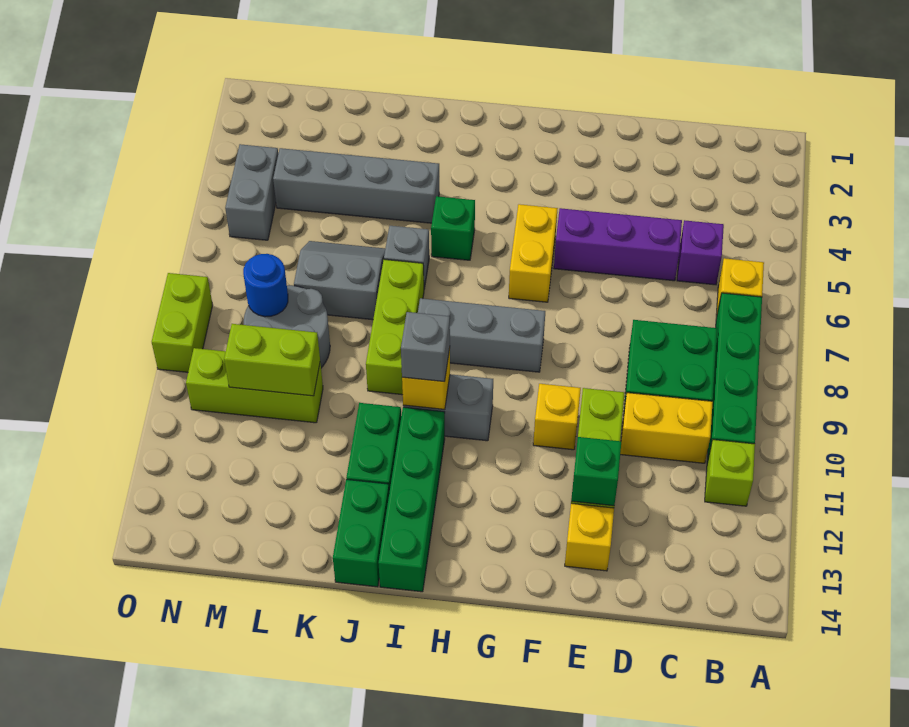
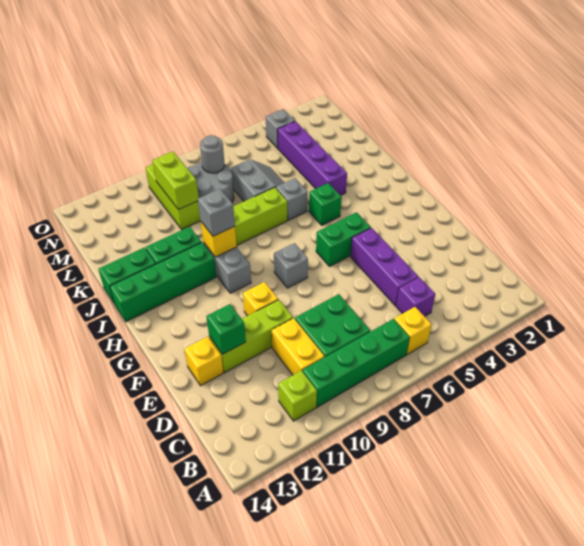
yellow 1x2 brick [509,204,558,302] -> green 1x2 brick [316,212,371,266]
grey 1x3 brick [418,298,545,372] -> grey 1x1 brick [274,243,308,288]
grey 1x4 brick [273,148,439,223] -> purple 1x4 brick [278,121,347,195]
blue 1x1 round brick [243,254,288,317] -> grey 1x1 round brick [200,135,225,173]
grey 1x2 brick [225,144,278,240] -> grey 1x1 brick [266,109,295,148]
lime 1x2 brick [152,273,213,372] -> none

